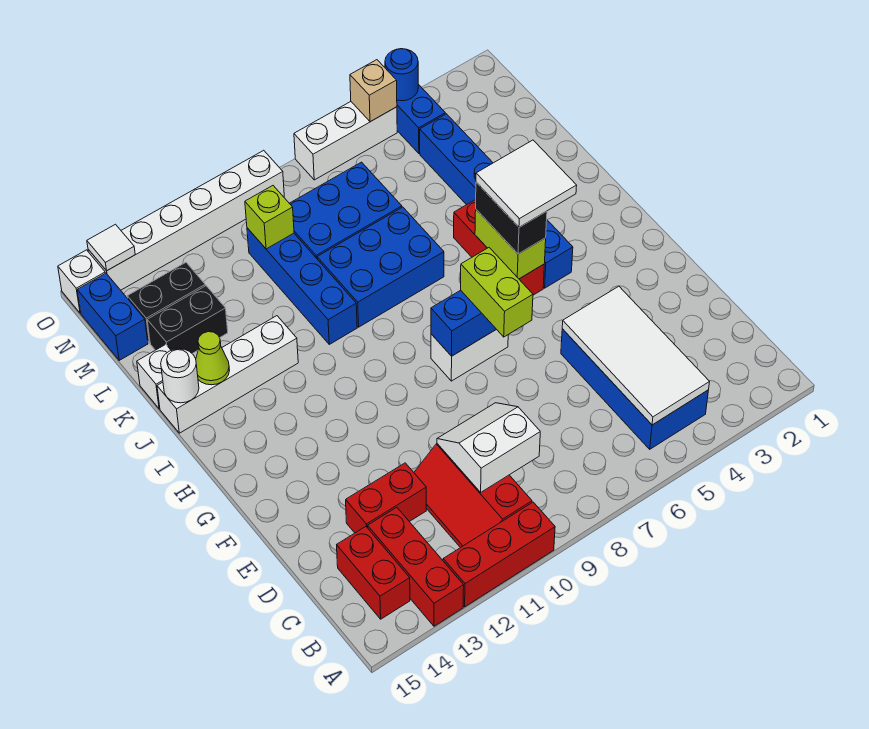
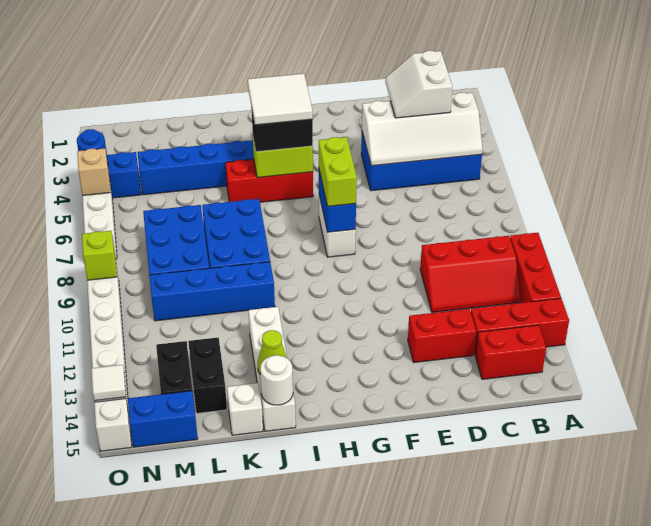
white 2x4 tile [562,286,709,425] -> white 2x4 slope [362,93,483,166]
white 2x2 slope [437,403,540,492] -> white 2x2 slope moved to [385,51,452,118]
red 1x2 brick [346,463,426,533] -> red 1x2 brick turned to [408,309,476,363]
lime 1x2 brick [461,248,533,337] -> lime 1x2 brick turned to [319,137,357,206]
lime 1x1 brick [245,186,294,249] -> lime 1x1 brick moved to [82,231,117,280]

